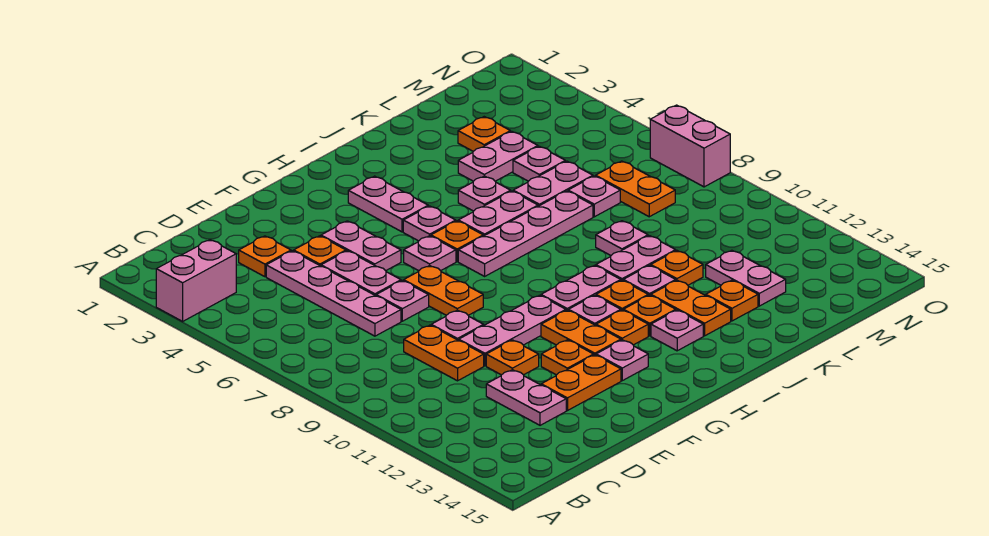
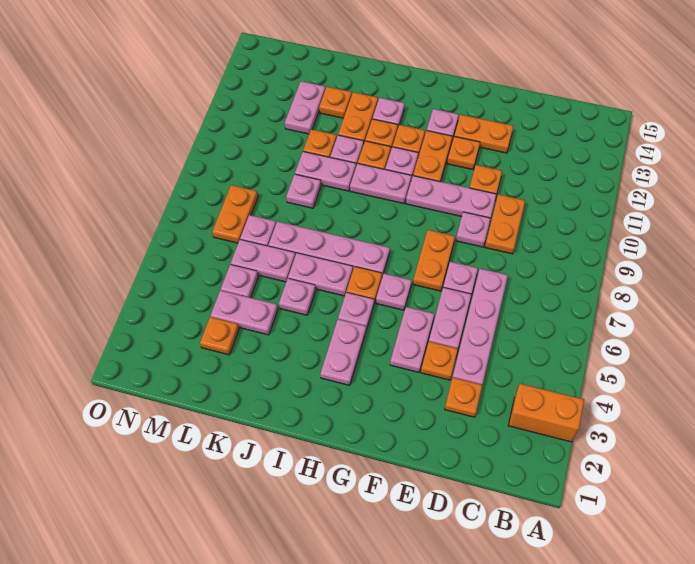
pink 1x2 brick [156,240,236,321] -> orange 1x2 brick [508,384,584,442]
pink 1x2 plate [486,370,566,425] -> none
pink 1x2 brick [650,105,730,187] -> none

